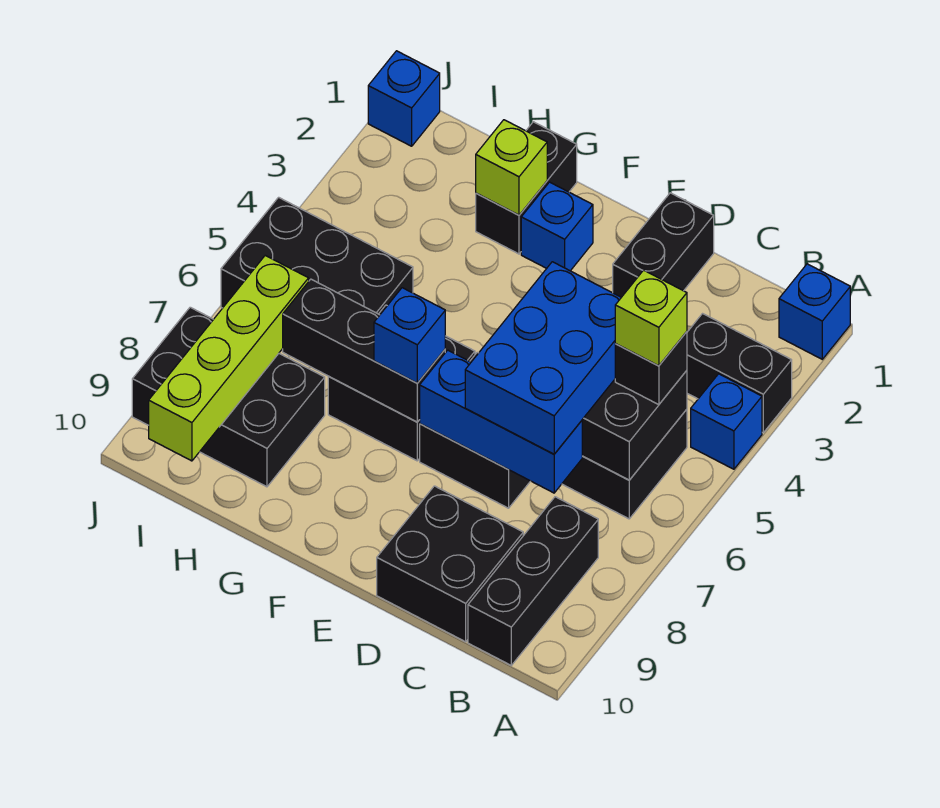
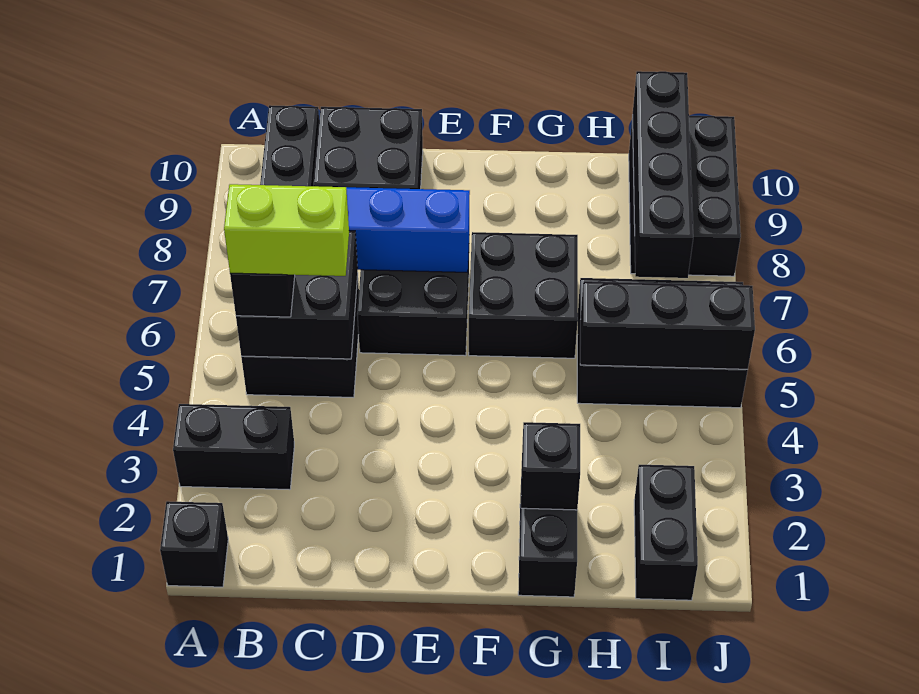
blue 1x1 brick [779,264,850,359] -> black 1x1 brick [160,501,228,587]
blue 1x1 brick [691,374,762,469] -> none
lime 1x1 brick [615,270,687,366] -> lime 1x2 brick [224,184,349,276]
blue 2x3 brick [465,262,621,454] -> none
black 1x2 brick [613,193,714,297] -> black 1x2 brick moved to [634,465,698,600]
blue 1x1 brick [521,182,593,271] -> none
black 1x3 brick [283,279,445,422] -> black 1x3 brick moved to [580,281,755,370]
blue 1x1 brick [374,288,445,383] -> none
lime 1x1 brick [476,120,547,215] -> black 1x1 brick [521,422,580,510]
black 2x3 brick [132,307,325,487] -> black 2x3 brick turned to [629,115,741,276]
lime 1x4 brick [149,256,309,461] -> black 1x4 brick [633,71,693,278]
blue 1x1 brick [368,51,440,146] -> none

